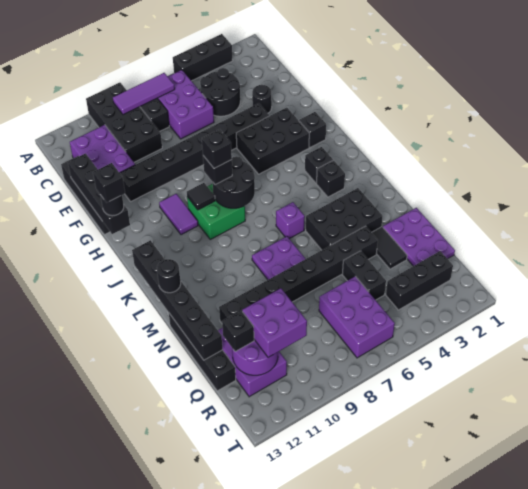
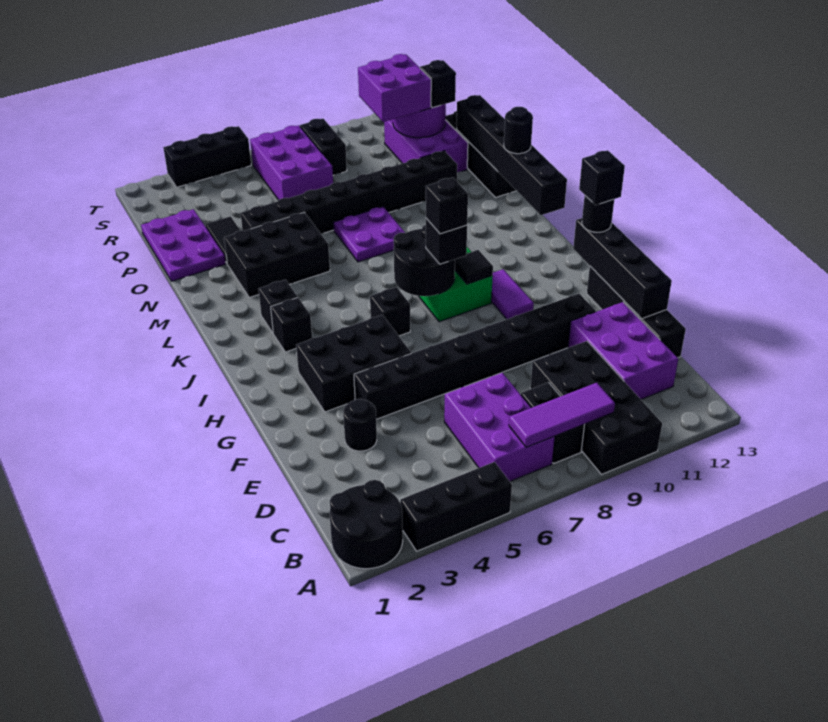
black 2x2 round brick [200,68,240,116] -> black 2x2 round brick moved to [330,480,403,569]
black 1x1 brick [299,112,326,147] -> black 1x1 brick moved to [370,287,410,336]
purple 1x1 brick [276,202,305,239] -> none
black 1x2 brick [342,251,386,300] -> black 1x2 brick moved to [300,119,347,175]
black 1x3 brick [386,251,453,310] -> black 1x3 brick moved to [163,126,251,187]

